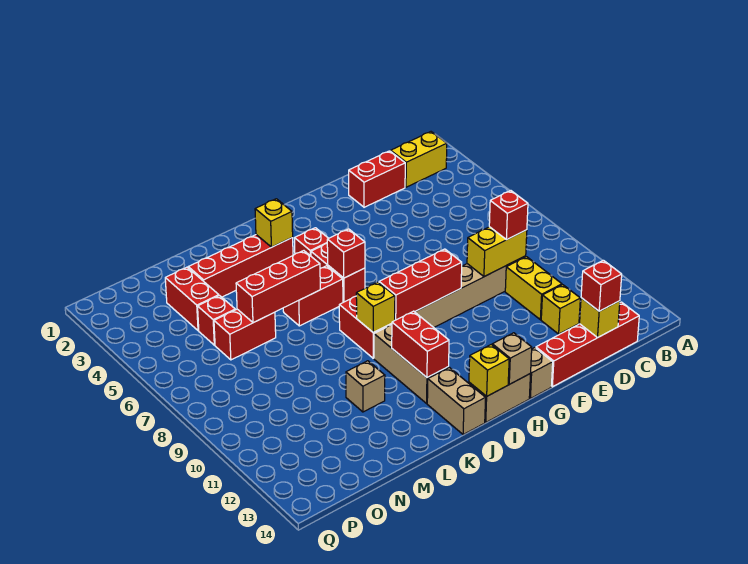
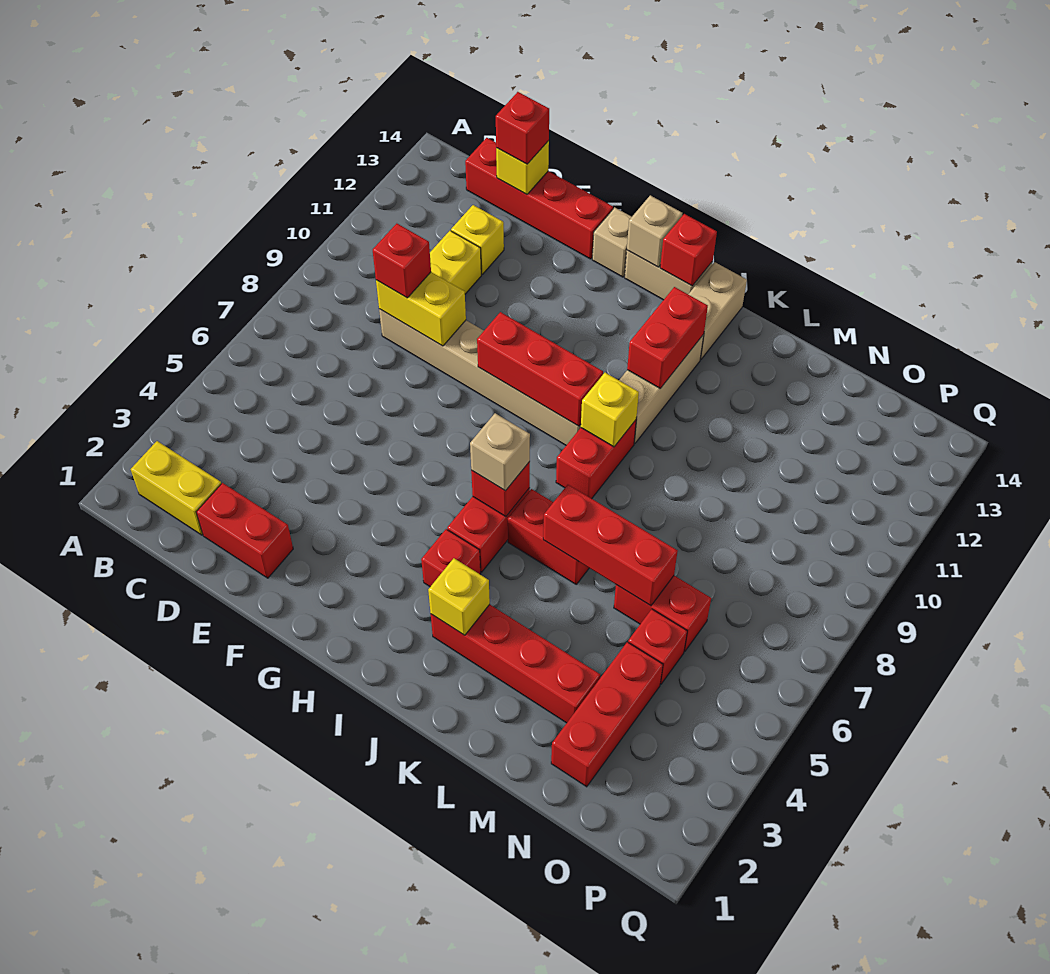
yellow 1x1 brick [469,345,509,396] -> red 1x1 brick [660,214,717,286]
tan 1x1 brick [346,361,385,412] -> tan 1x1 brick moved to [470,413,530,491]
red 1x2 brick [165,267,219,331] -> red 1x3 brick [551,642,663,787]

